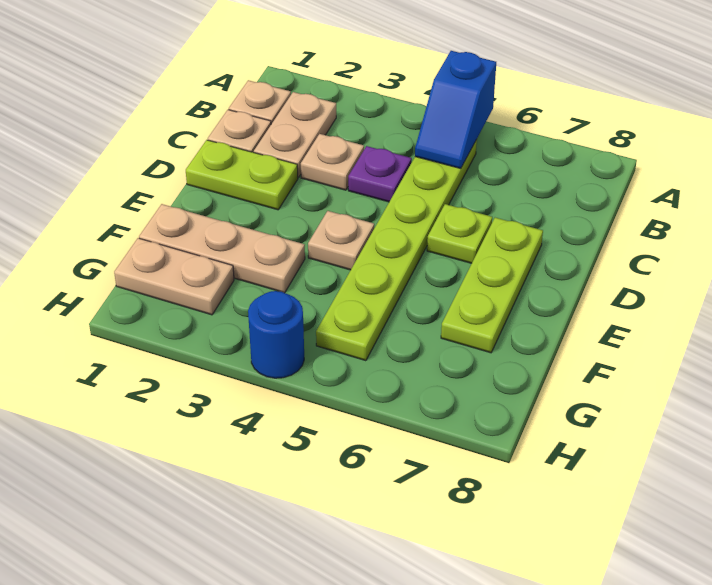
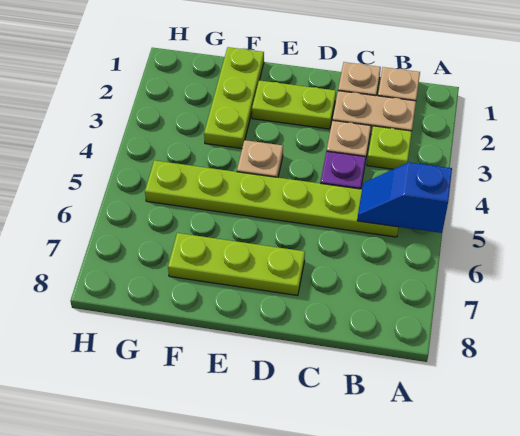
lime 1x2 plate [186,140,298,210] -> lime 1x2 plate turned to [252,80,336,129]
lime 1x1 plate [427,204,492,263] -> lime 1x1 plate moved to [367,126,412,169]
tan 1x3 plate [139,204,305,293] -> lime 1x3 plate [204,47,264,149]
tan 1x2 plate [114,238,234,315] -> none
blue 1x1 round brick [248,291,304,378] -> none

